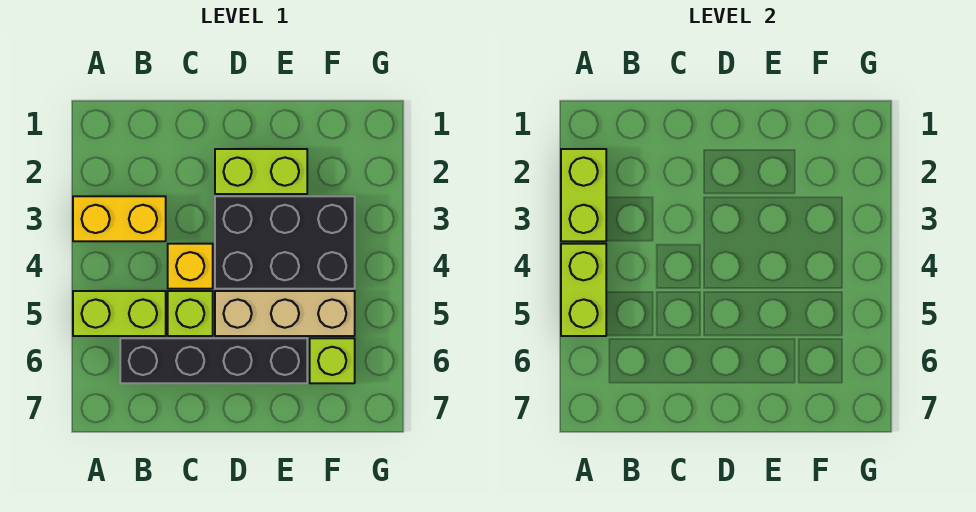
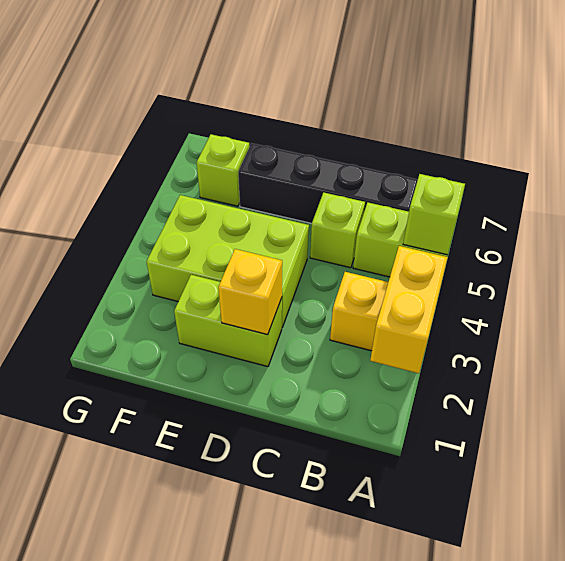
lime 1x2 brick [561,149,606,241] -> yellow 1x2 brick [370,246,448,373]
lime 1x2 brick [561,244,606,336] -> lime 1x1 brick [403,174,465,255]
yellow 1x1 brick [168,244,213,289] -> yellow 1x1 brick moved to [218,249,282,335]
black 2x3 brick [215,196,355,289] -> lime 2x3 brick [147,195,309,327]
tan 1x3 brick [215,291,355,336] -> none

